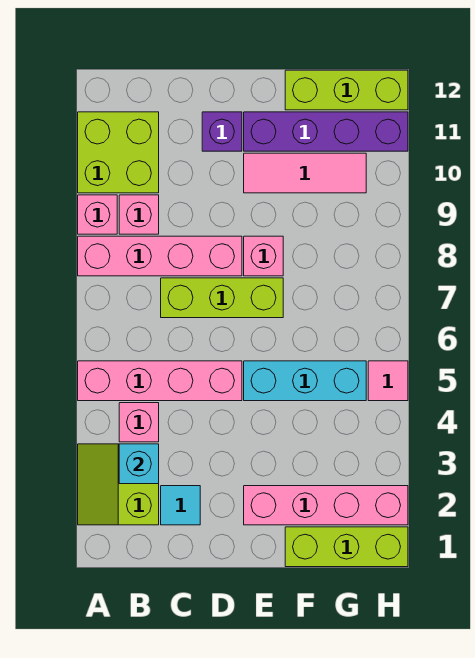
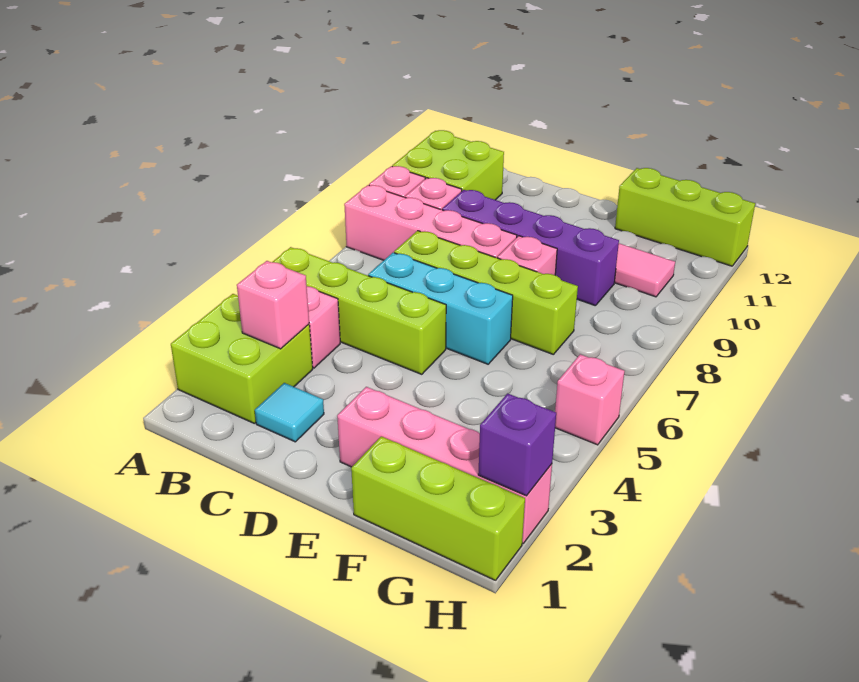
lime 2x2 slope [78,444,159,525] -> lime 2x2 brick [171,294,313,423]
pink 1x4 brick [78,361,242,401] -> lime 1x4 brick [273,247,446,374]
cyan 1x1 brick [119,444,159,484] -> pink 1x1 brick [237,261,309,349]
lime 1x3 brick [161,278,283,318] -> lime 1x4 brick [394,231,578,354]
purple 1x1 brick [202,112,242,151] -> purple 1x1 brick moved to [478,393,556,496]
cyan 1x3 brick [244,361,366,401] -> cyan 1x3 brick moved to [368,253,513,364]
purple 1x4 brick [244,112,408,151] -> purple 1x4 brick moved to [442,190,619,306]
pink 1x1 tile [368,361,408,401] -> pink 1x1 brick [555,354,625,445]

